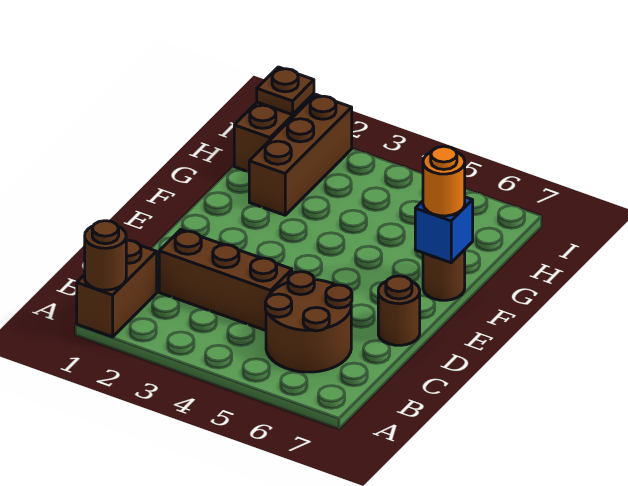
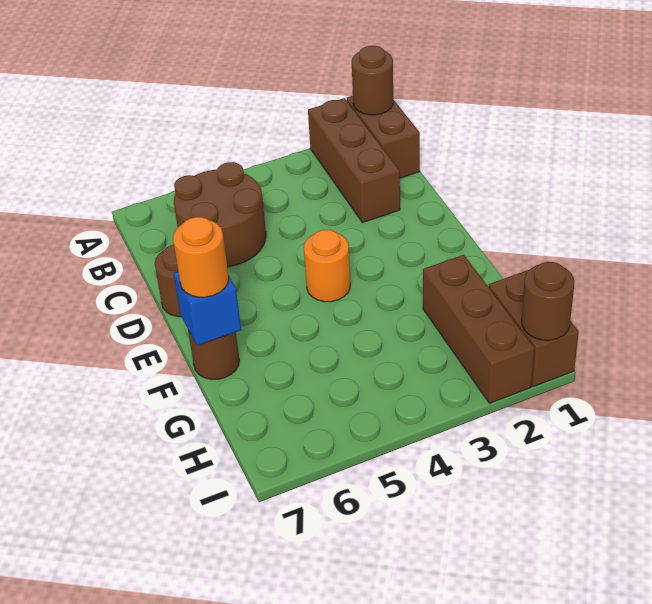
brown 1x3 brick [159,230,292,330] -> brown 1x3 brick turned to [308,98,400,223]
none -> orange 1x1 round brick [304,230,350,302]
brown 1x1 plate [257,67,314,115] -> brown 1x1 round brick [522,262,574,340]

